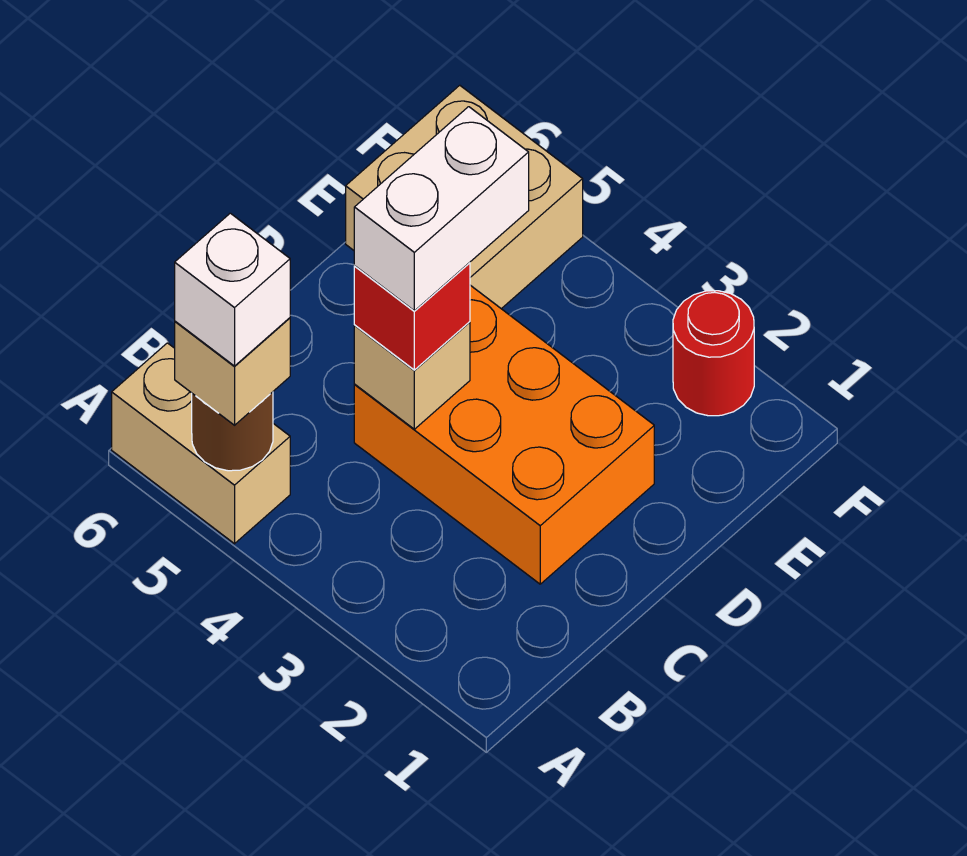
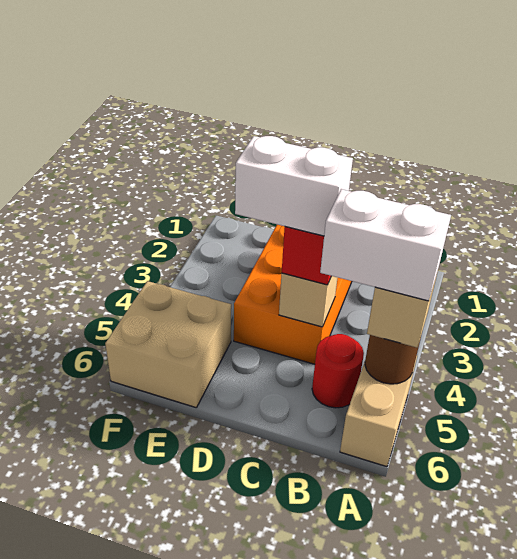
white 1x1 brick [175,213,290,366] -> white 1x2 brick [320,189,451,301]
red 1x1 round brick [673,291,754,416] -> red 1x1 round brick moved to [312,334,364,408]

